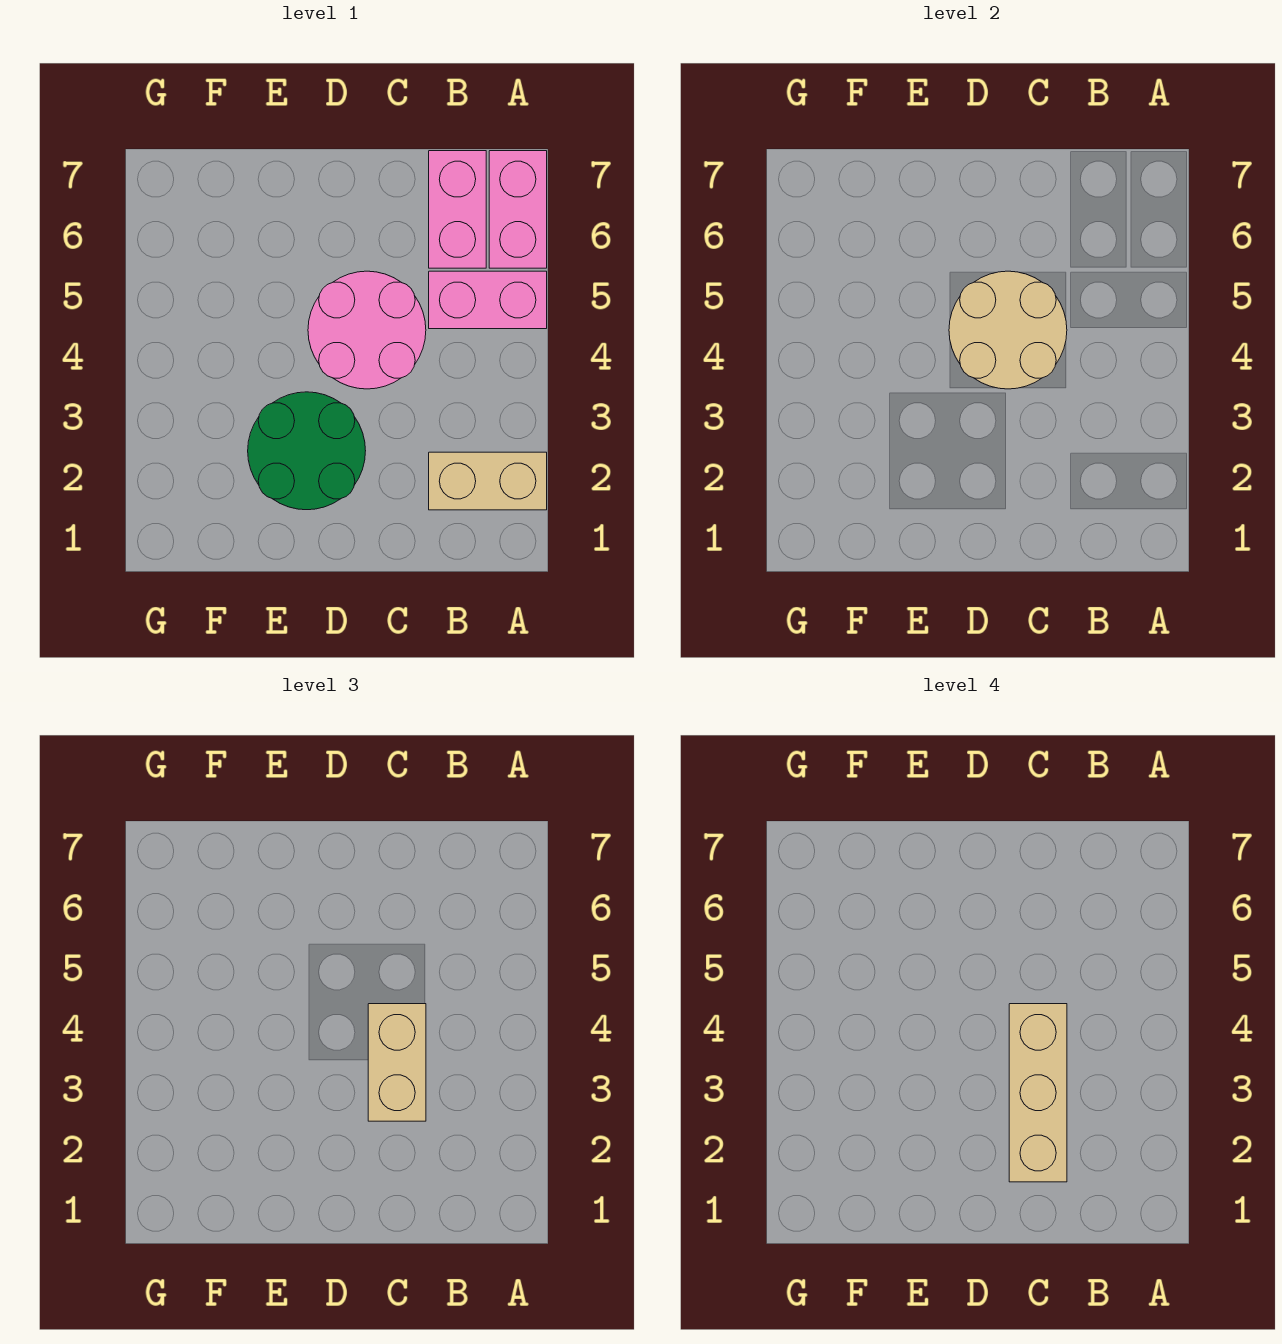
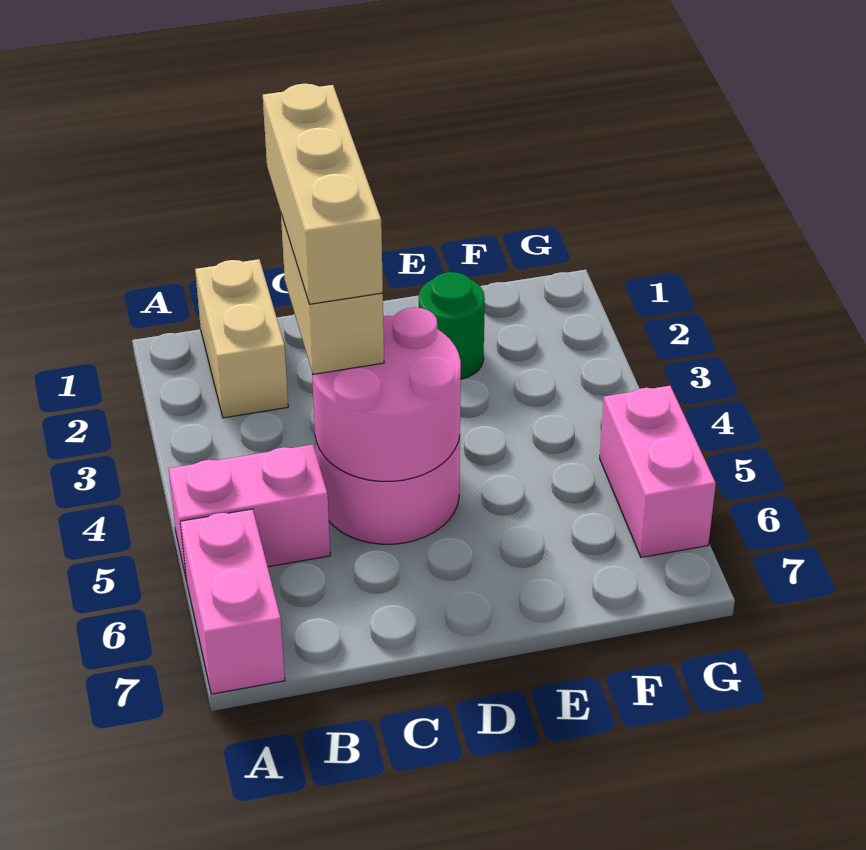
tan 1x2 brick [429,452,547,510] -> tan 1x2 brick turned to [195,259,288,418]
pink 1x2 brick [429,151,486,268] -> pink 1x2 brick moved to [600,386,716,557]
tan 2x2 round brick [949,271,1067,389] -> pink 2x2 round brick [312,307,461,481]
green 2x2 round brick [248,392,366,510] -> green 1x1 round brick [419,272,485,379]

